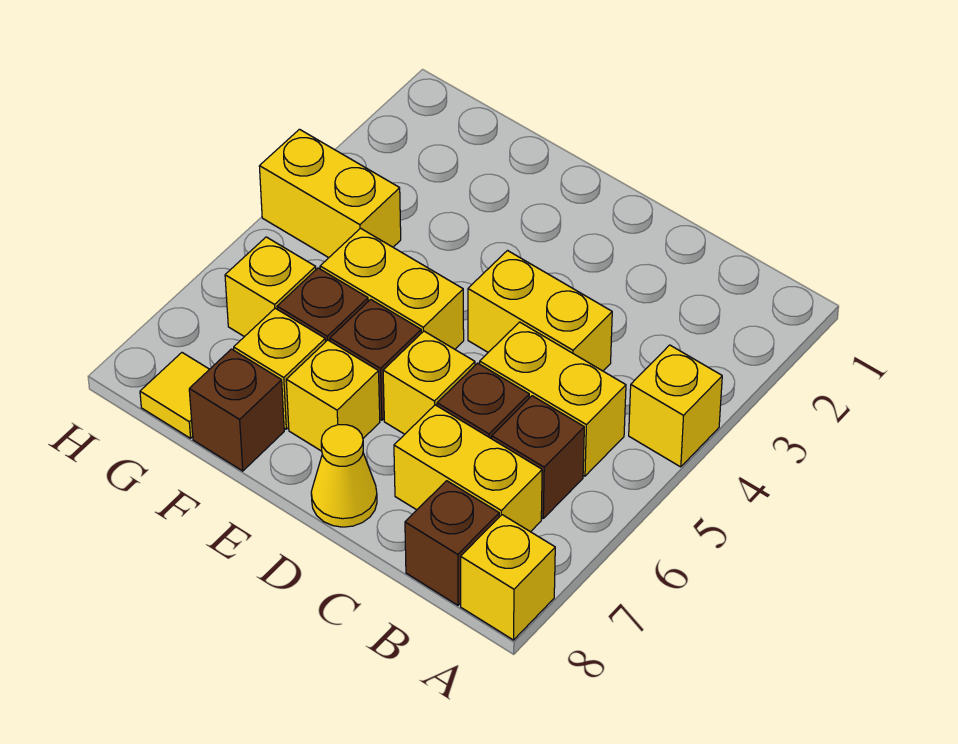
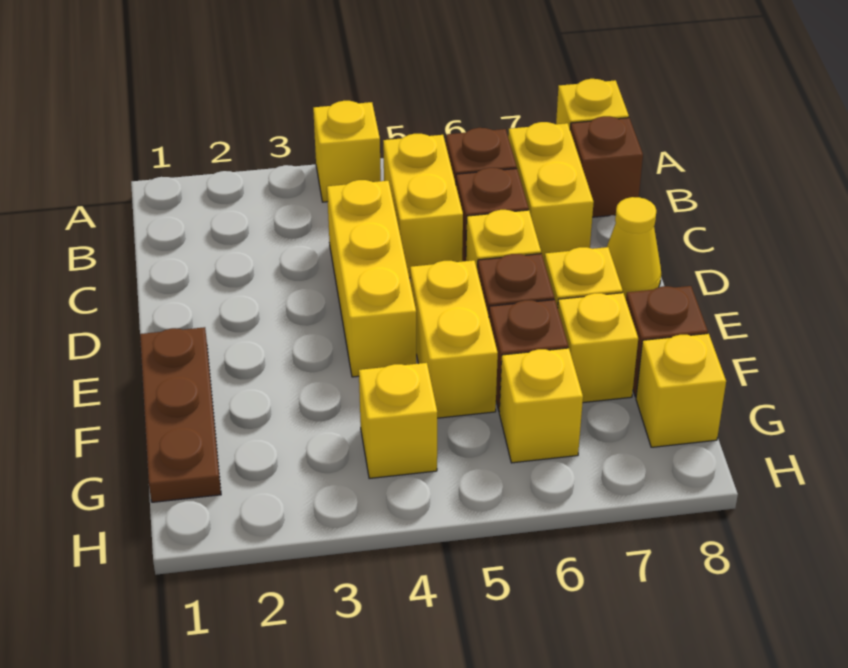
yellow 1x2 brick [468,251,612,371] -> yellow 1x3 brick [327,180,416,377]
none -> brown 1x3 plate [140,327,221,502]
yellow 1x2 brick [259,129,401,258] -> yellow 1x1 brick [359,363,437,479]
yellow 1x1 tile [140,353,209,438] -> yellow 1x1 brick [636,333,726,447]

